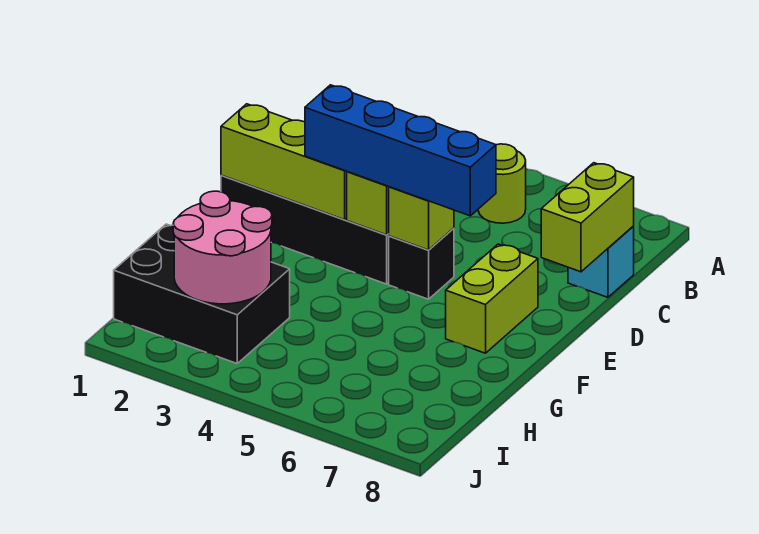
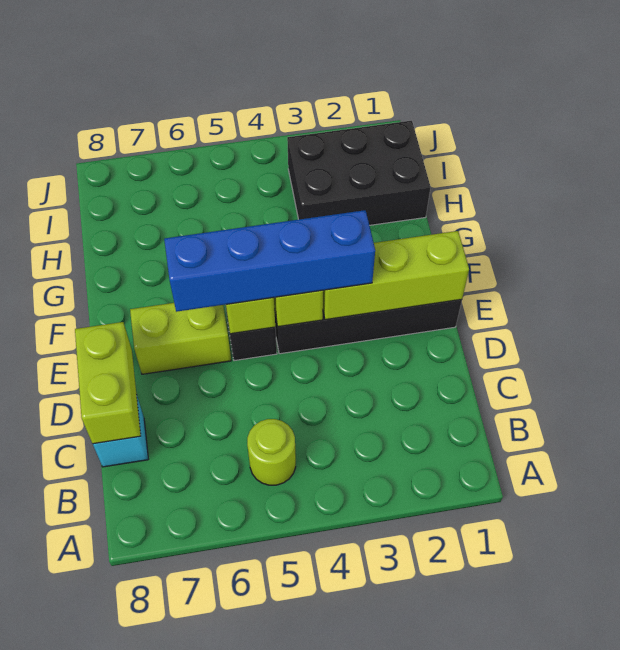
lime 1x2 brick [446,244,538,353] -> lime 1x2 brick turned to [130,303,231,374]
pink 2x2 round brick [173,191,272,304] -> none

